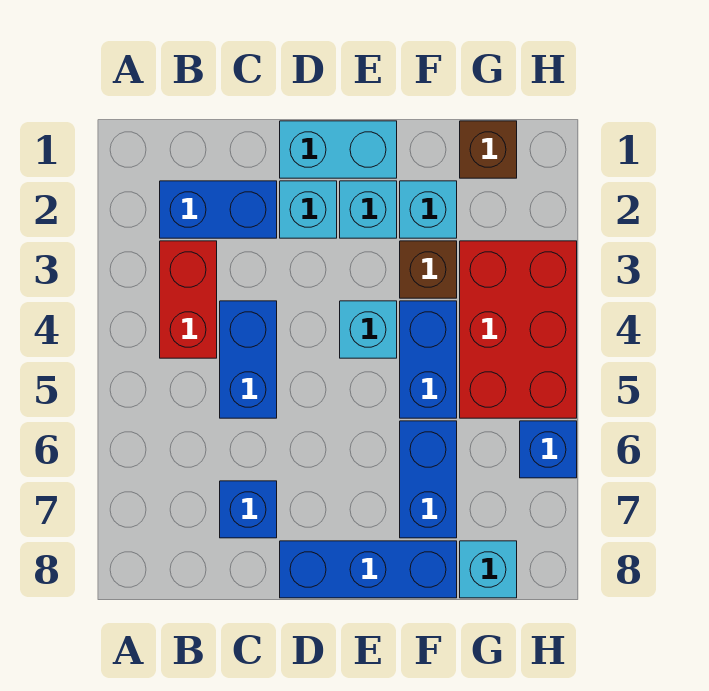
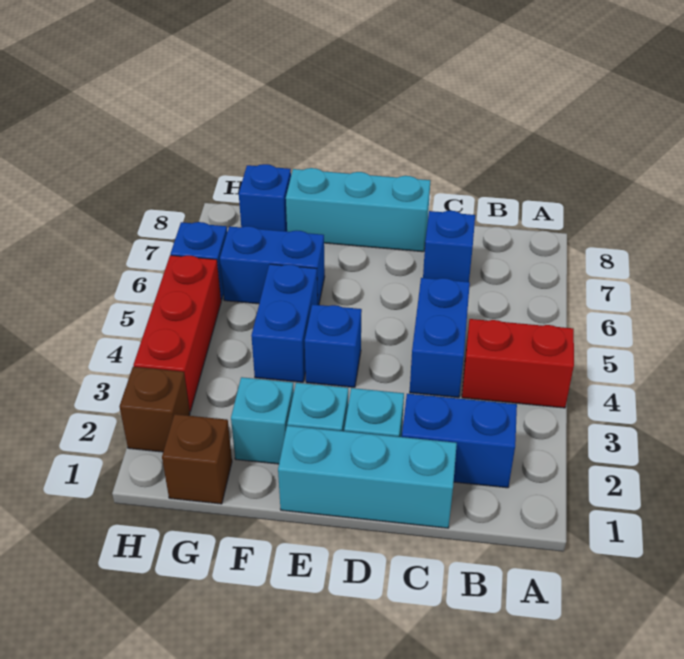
red 1x2 brick [160,241,217,358] -> red 1x2 brick turned to [462,319,574,408]
cyan 1x2 brick [280,121,397,178] -> cyan 1x3 brick [278,426,457,528]
blue 1x3 brick [280,541,457,598] -> cyan 1x3 brick [286,168,430,252]
cyan 1x1 brick [340,301,397,358] -> blue 1x1 brick [305,304,362,387]
brown 1x1 brick [400,241,457,298] -> brown 1x1 brick moved to [119,367,190,452]
blue 1x2 brick [400,421,457,538] -> blue 1x2 brick turned to [220,226,325,305]
red 2x3 brick [460,241,577,418] -> red 1x3 brick [133,255,221,411]
cyan 1x1 brick [460,541,517,598] -> blue 1x1 brick [239,164,291,231]

